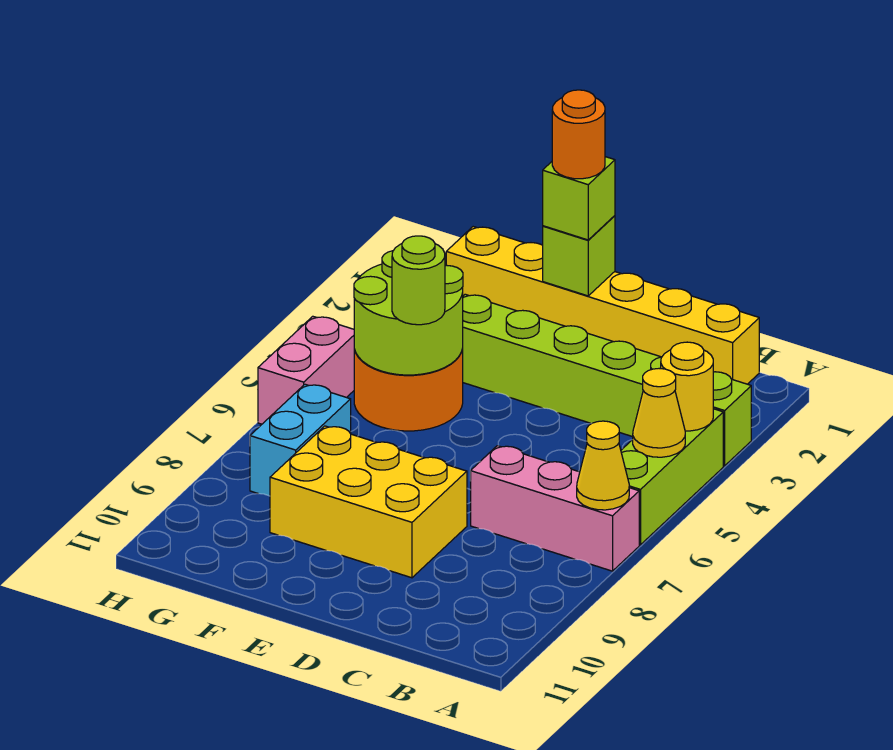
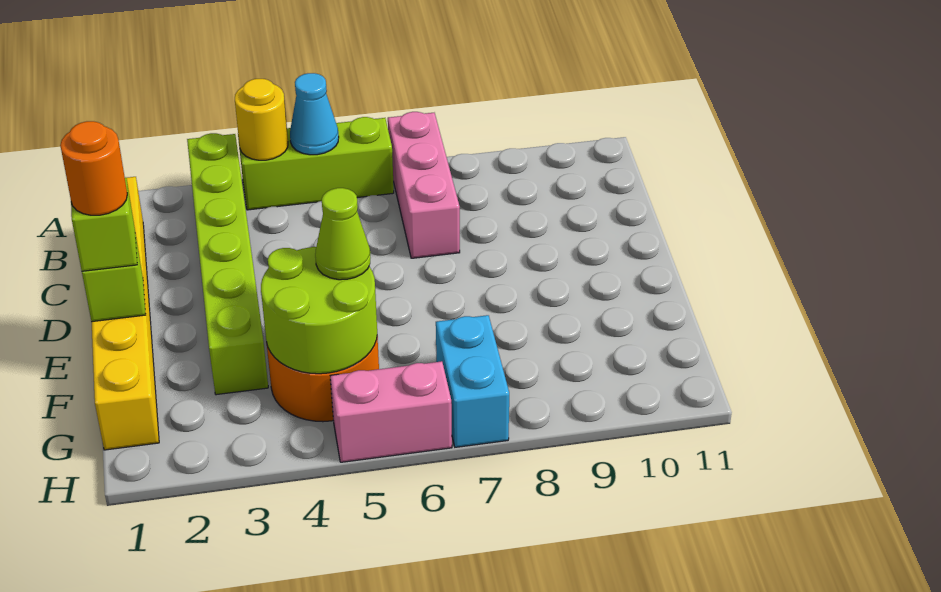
yellow 1x1 cone [633,369,685,457] -> cyan 1x1 cone [290,73,339,155]
yellow 1x1 cone [577,421,629,510] -> none
yellow 2x3 brick [270,426,467,578] -> none
lime 1x1 round brick [392,236,445,325] -> lime 1x1 cone [315,188,370,280]
cyan 1x2 brick [250,384,351,496] -> cyan 1x2 brick turned to [436,315,509,447]

